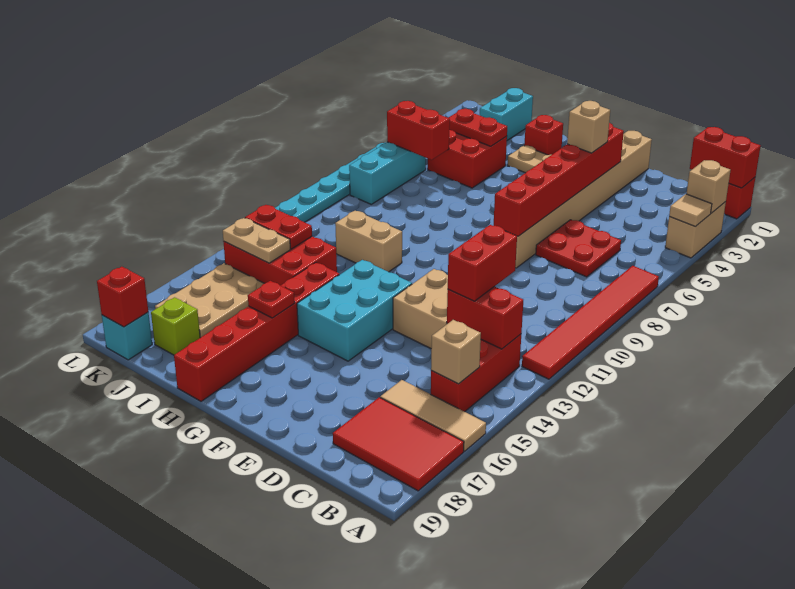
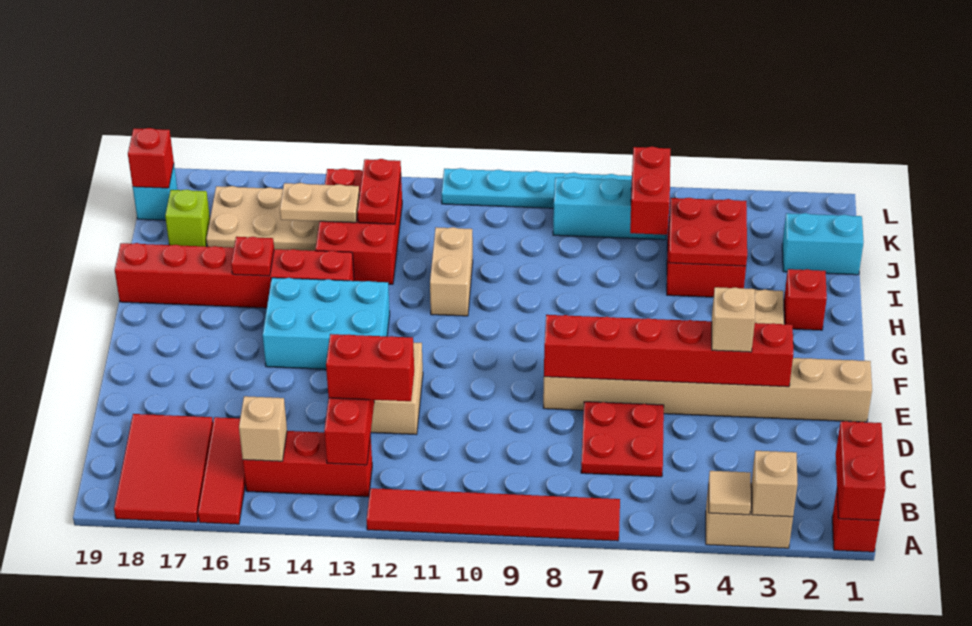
tan 1x3 tile [380,380,486,451] -> red 1x3 tile [198,417,245,524]
red 1x2 plate [448,109,507,146] -> red 2x2 plate [669,198,747,266]
tan 1x2 plate [223,218,290,263] -> tan 1x2 plate turned to [280,183,360,223]

